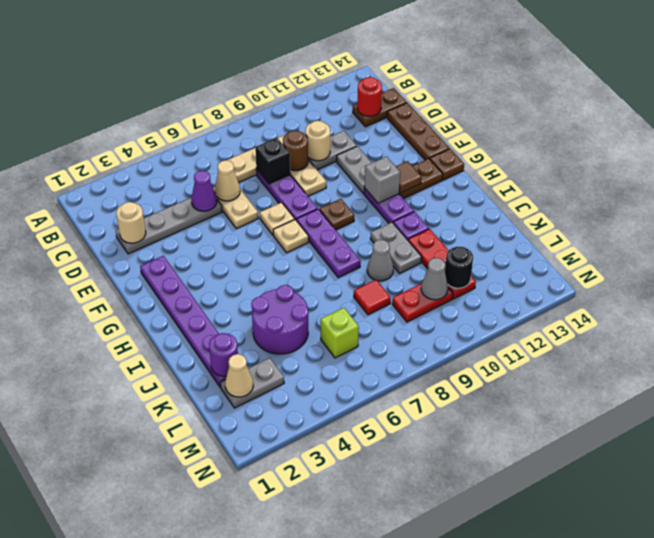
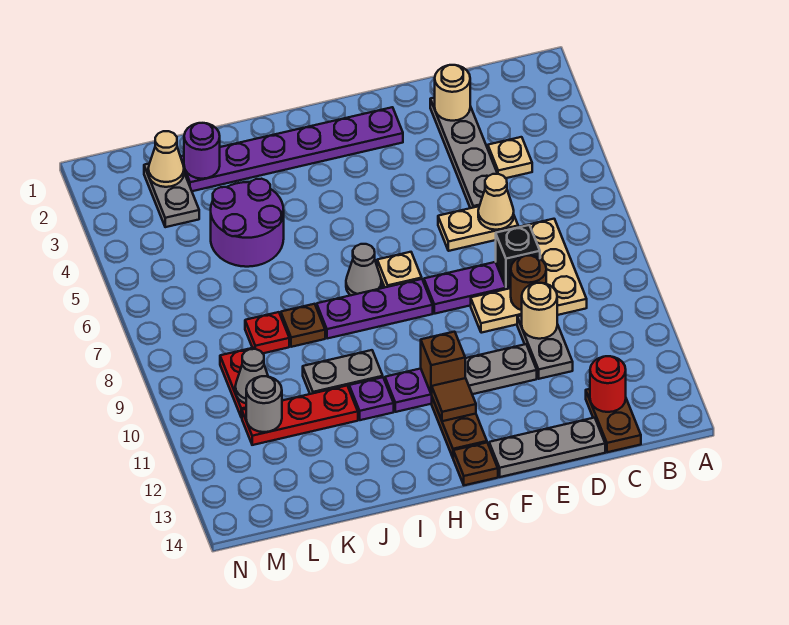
purple 1x1 cone [191,171,217,211] -> none
brown 1x3 plate [387,103,449,160] -> grey 1x3 plate [489,418,605,477]
tan 1x1 plate [260,202,295,235] -> tan 1x1 plate moved to [488,137,532,178]
brown 1x1 plate [319,199,354,230] -> brown 1x1 plate moved to [281,304,325,347]
grey 1x1 brick [364,156,400,203] -> brown 1x1 brick [421,332,465,394]
grey 1x1 cone [367,240,393,281] -> grey 1x1 cone moved to [346,244,382,295]
red 1x1 tile [354,280,391,315] -> red 1x1 plate [245,312,289,353]
lime 1x1 brick [321,308,359,358] -> none
black 1x1 round brick [445,246,473,288] -> grey 1x1 round brick [246,376,282,432]

